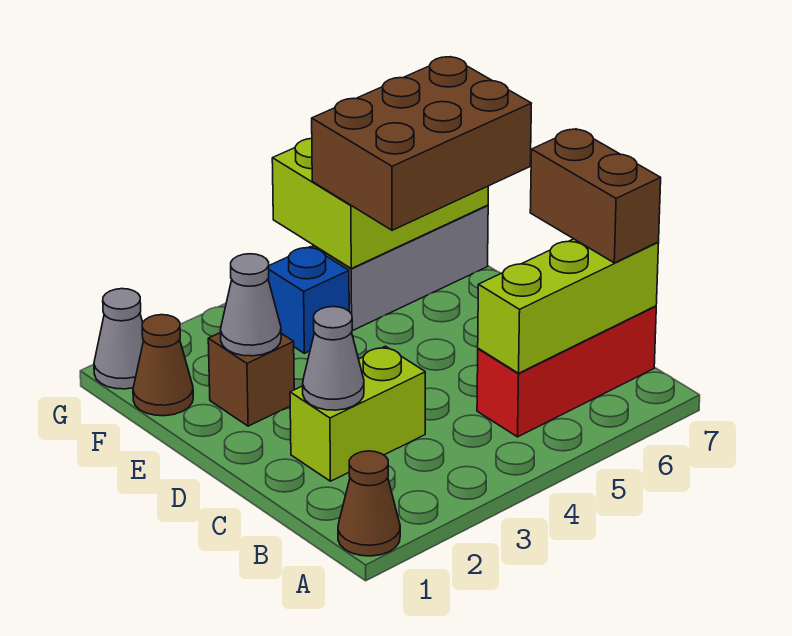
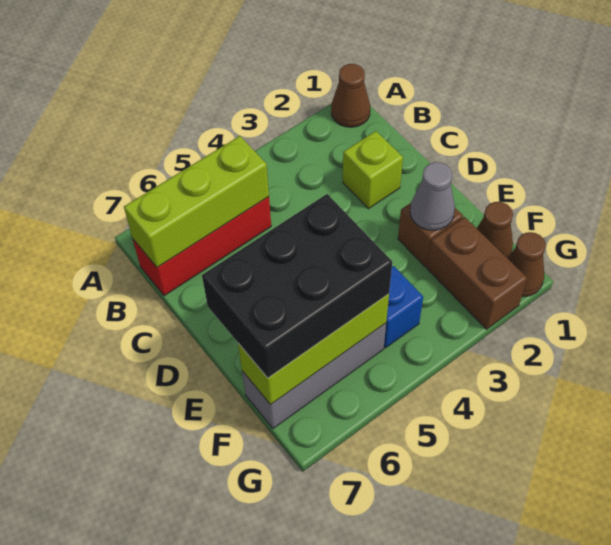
brown 1x2 brick [530,129,661,263] -> brown 1x2 brick moved to [427,217,527,329]
lime 1x2 brick [290,346,425,481] -> lime 1x1 brick [343,131,403,209]
grey 1x1 cone [303,307,364,410] -> none
brown 2x3 brick [312,57,531,230] -> black 2x3 brick [202,194,392,378]
lime 2x3 brick [272,139,488,268] -> lime 1x3 brick [238,294,389,405]
grey 1x1 cone [94,289,144,389] -> brown 1x1 cone [508,232,546,297]

